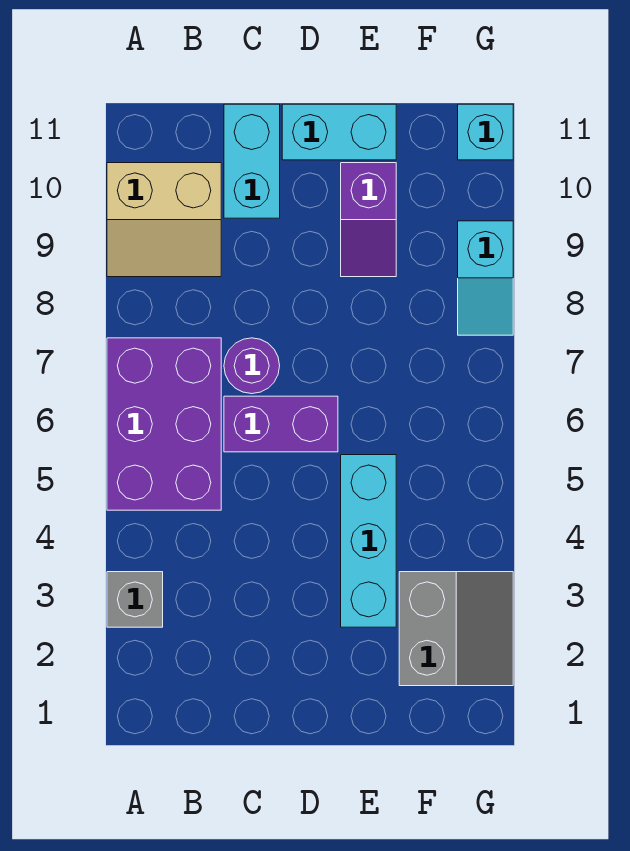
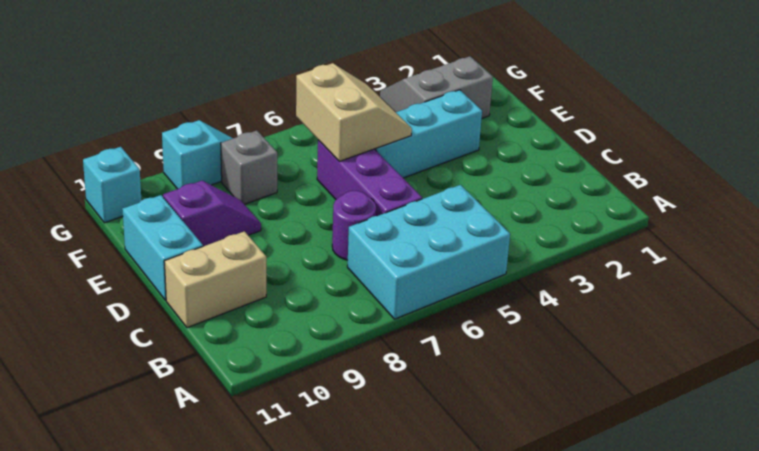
grey 1x1 brick [107,572,163,627] -> grey 1x1 brick moved to [221,130,277,204]
purple 2x3 brick [107,338,221,510] -> cyan 2x3 brick [347,185,510,319]
tan 2x2 slope [107,163,221,277] -> tan 2x2 slope moved to [296,63,412,161]
purple 1x2 brick [224,396,338,452] -> purple 1x3 brick [317,140,422,216]
cyan 1x2 brick [224,104,280,218] -> tan 1x2 brick [164,231,266,328]

